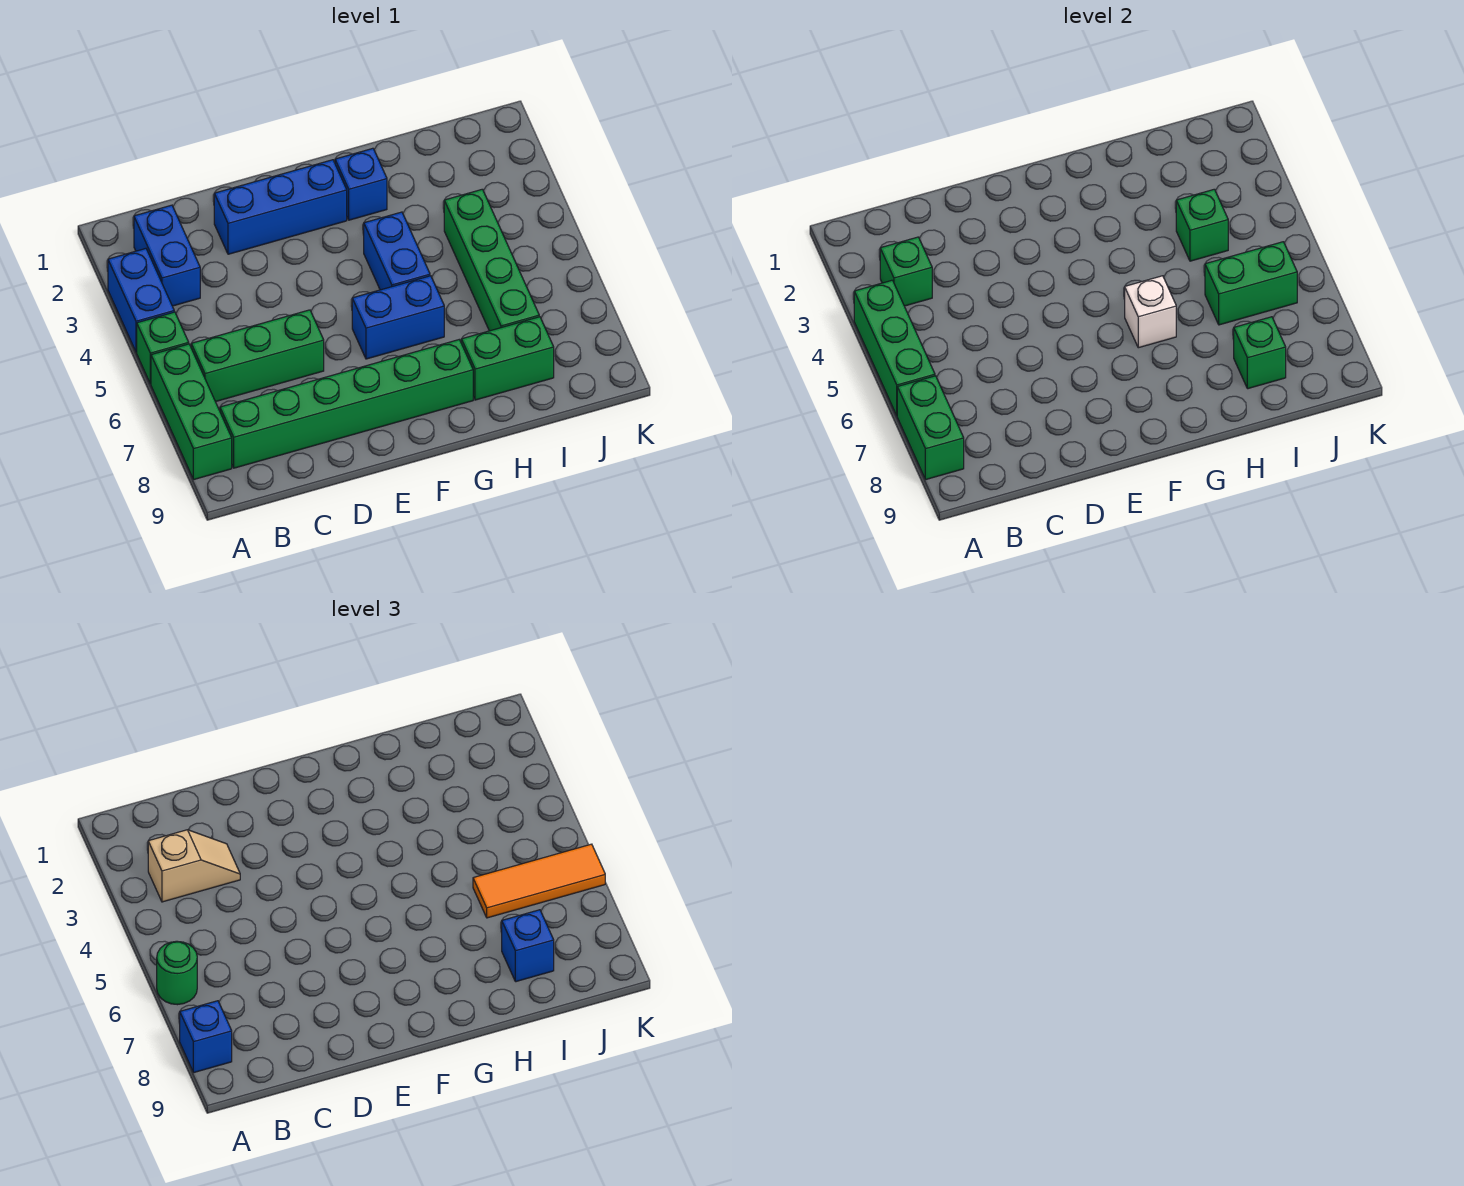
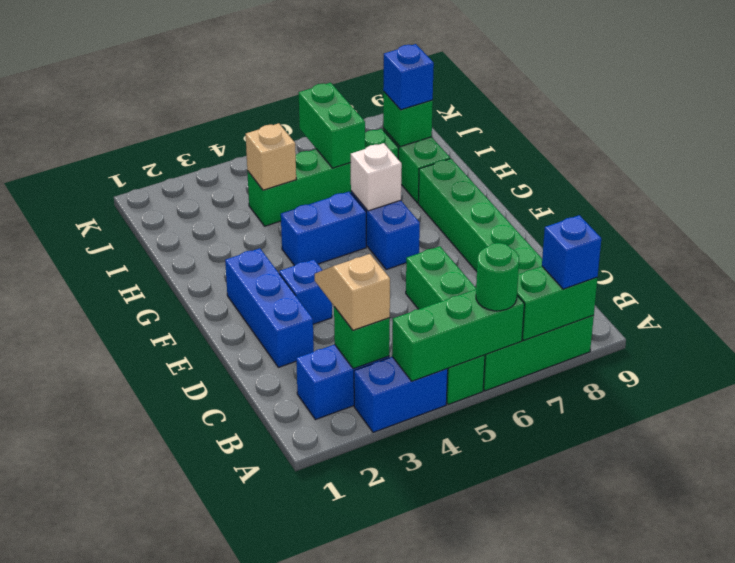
blue 1x1 brick [335,148,387,220] -> blue 1x1 brick moved to [279,259,332,324]
green 1x1 brick [1176,189,1228,261] -> tan 1x1 brick [246,123,296,190]
orange 1x3 tile [473,844,605,918] -> none

